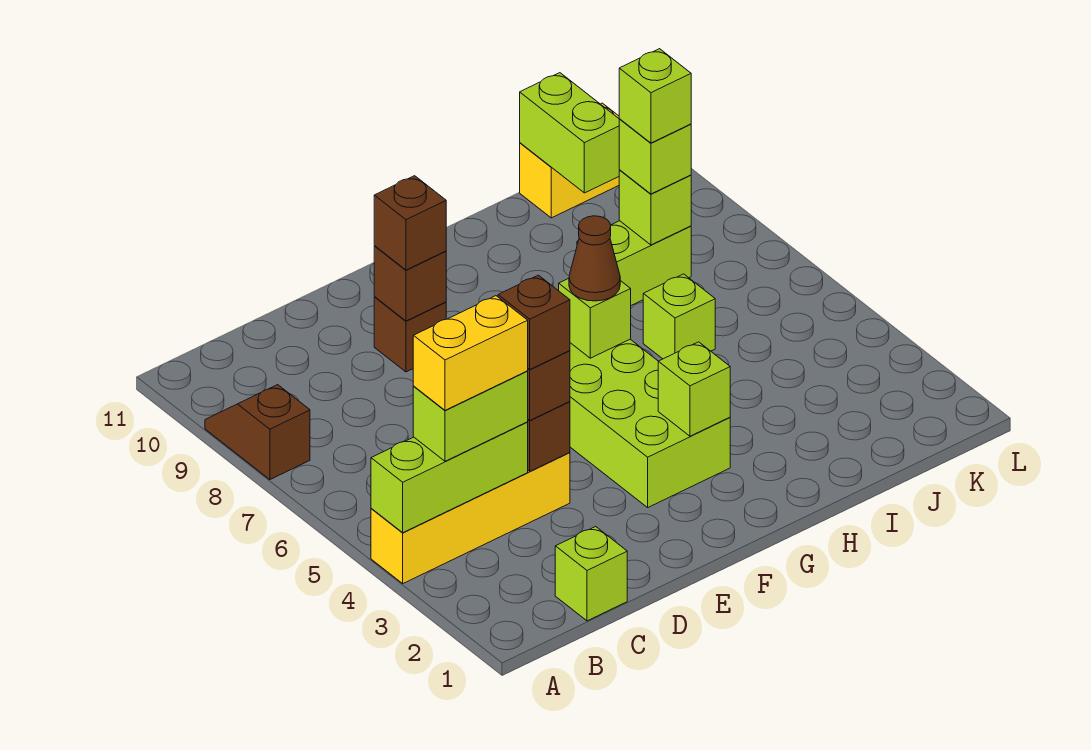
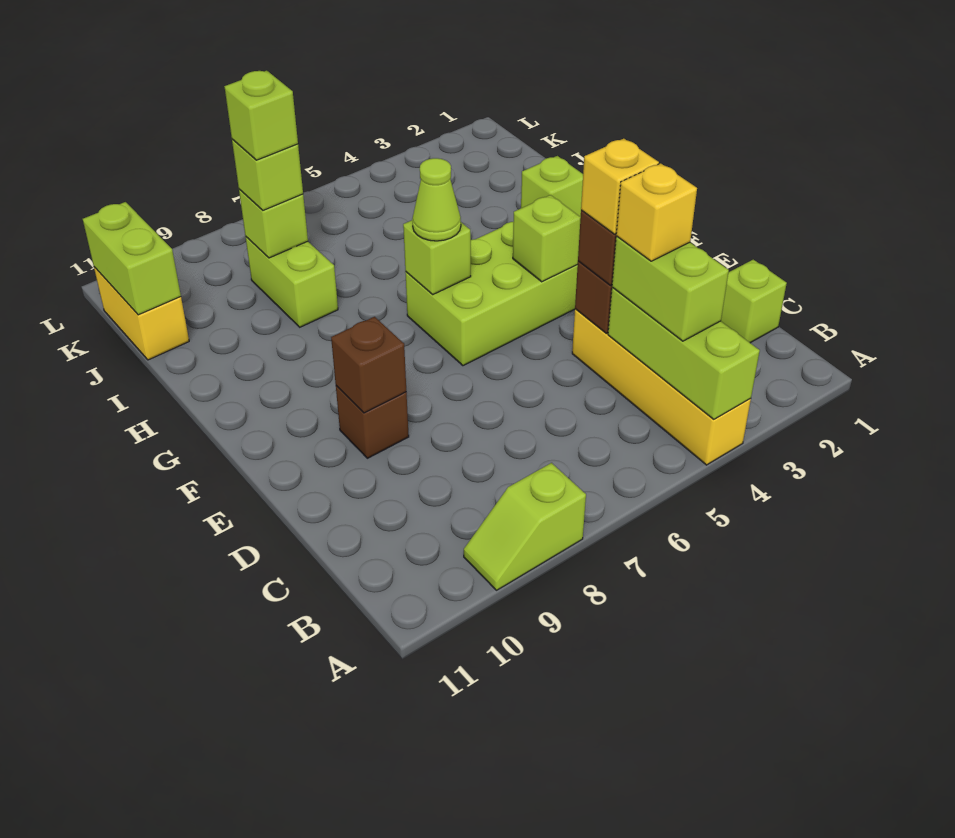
brown 1x2 slope [205,385,310,480] -> lime 1x2 slope [464,463,586,590]
yellow 1x2 brick [413,296,528,410] -> yellow 1x1 brick [616,163,697,261]
brown 1x1 brick [498,275,570,370] -> yellow 1x1 brick [581,139,659,234]
brown 1x1 brick [374,176,446,270] -> none
brown 1x1 cone [569,216,620,301] -> lime 1x1 cone [412,158,461,241]
lime 1x1 brick [643,274,715,359] -> lime 1x1 brick moved to [513,195,581,282]
lime 1x2 brick [520,73,619,193] -> lime 1x2 brick turned to [83,202,181,315]

